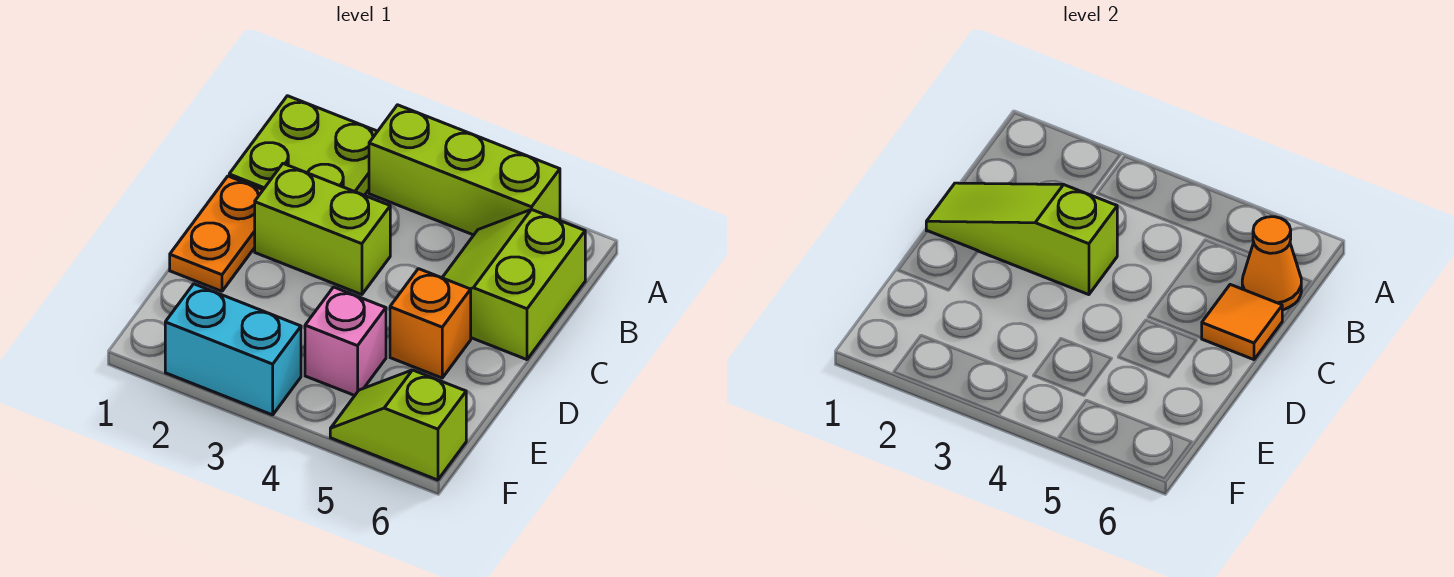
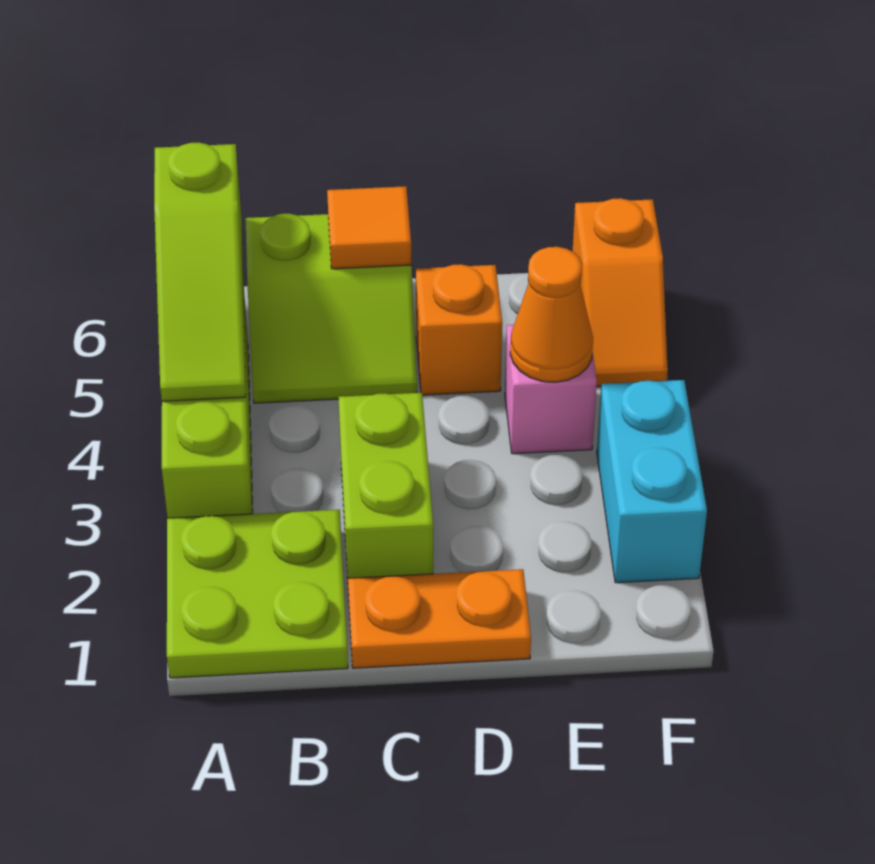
orange 1x1 cone [1242,217,1301,310] -> orange 1x1 cone moved to [510,247,593,382]
lime 1x3 slope [926,183,1117,295] -> lime 1x3 slope moved to [154,142,246,401]
lime 1x2 slope [330,370,466,480] -> orange 1x2 slope [573,198,668,387]

